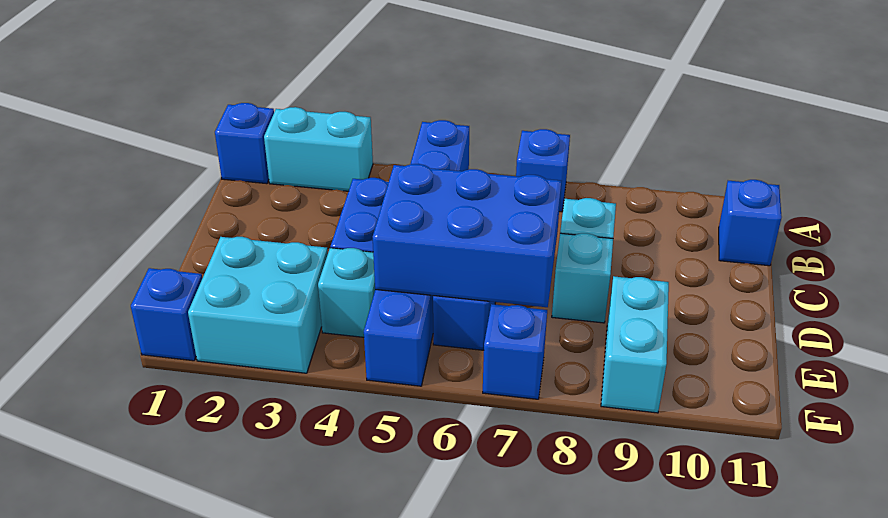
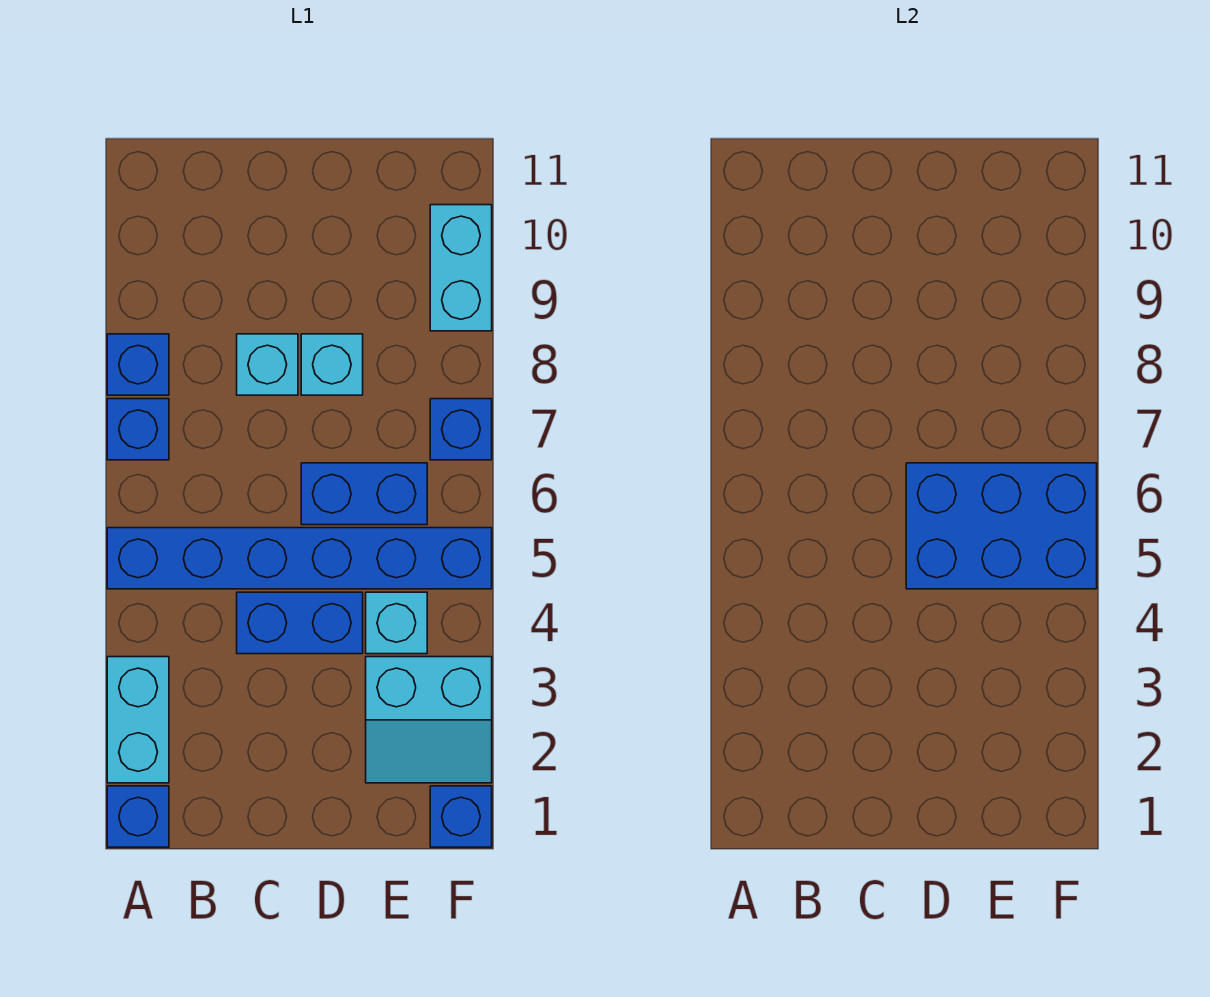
blue 1x1 brick [719,180,782,266] -> blue 1x1 brick moved to [107,334,169,395]
blue 2x3 brick [373,164,561,307] -> blue 2x3 brick turned to [906,463,1097,589]
cyan 2x2 brick [188,237,328,373] -> cyan 2x2 slope [366,657,492,783]
cyan 1x2 brick [601,276,669,413] -> cyan 1x2 brick turned to [430,205,492,331]

